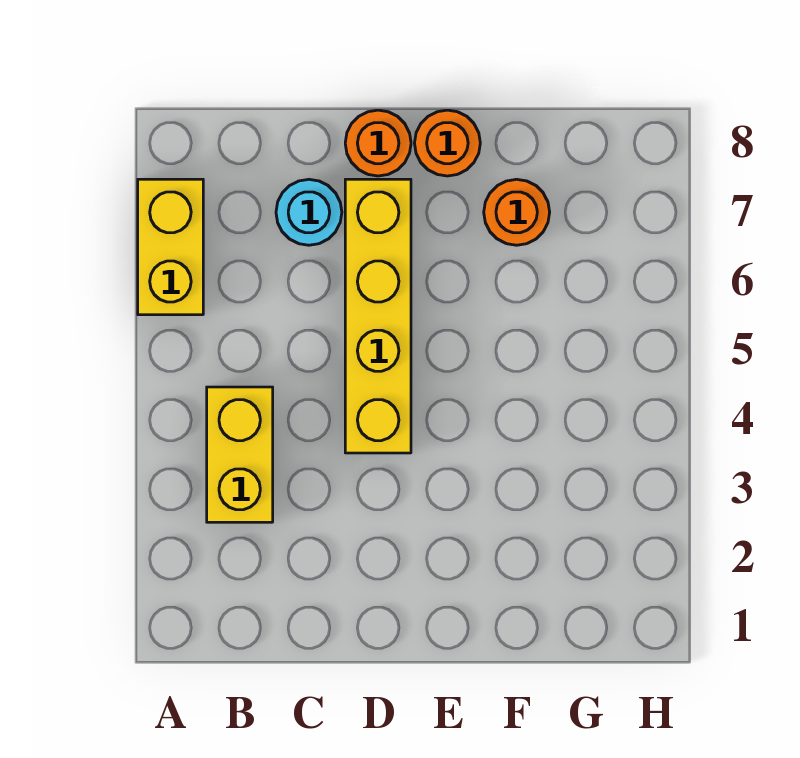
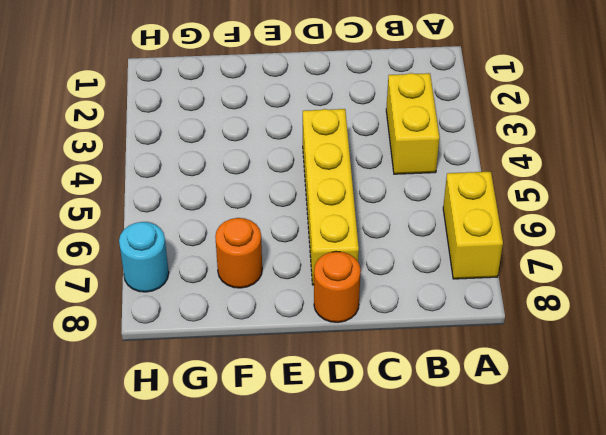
cyan 1x1 round brick [276,179,342,245] -> cyan 1x1 round brick moved to [119,222,169,292]
orange 1x1 round brick [415,110,480,176] -> none

